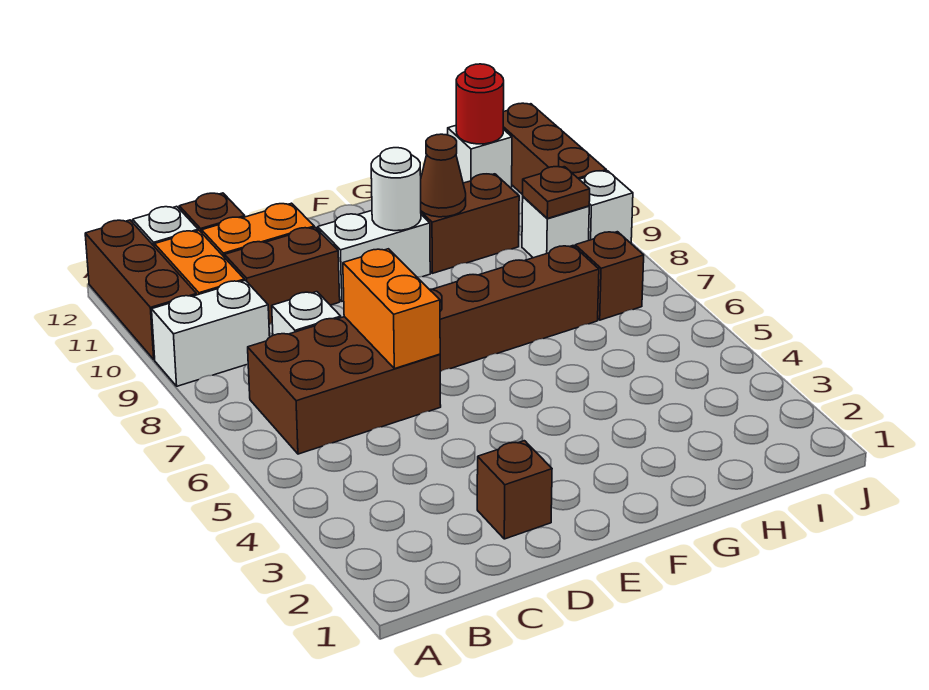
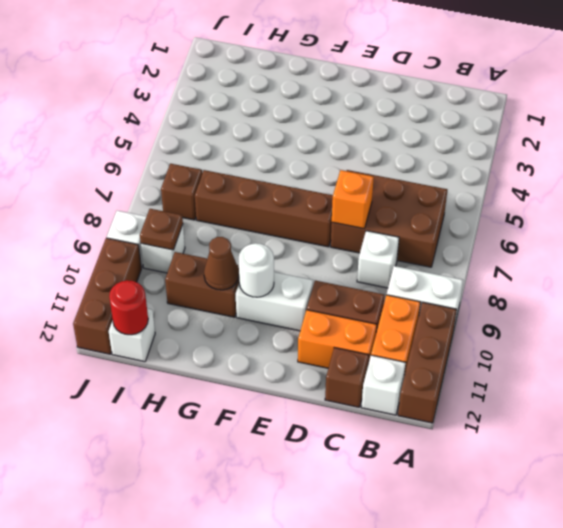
brown 1x1 brick [477,441,552,539] -> none
orange 1x2 brick [343,249,440,369] -> orange 1x1 brick [332,170,374,229]

